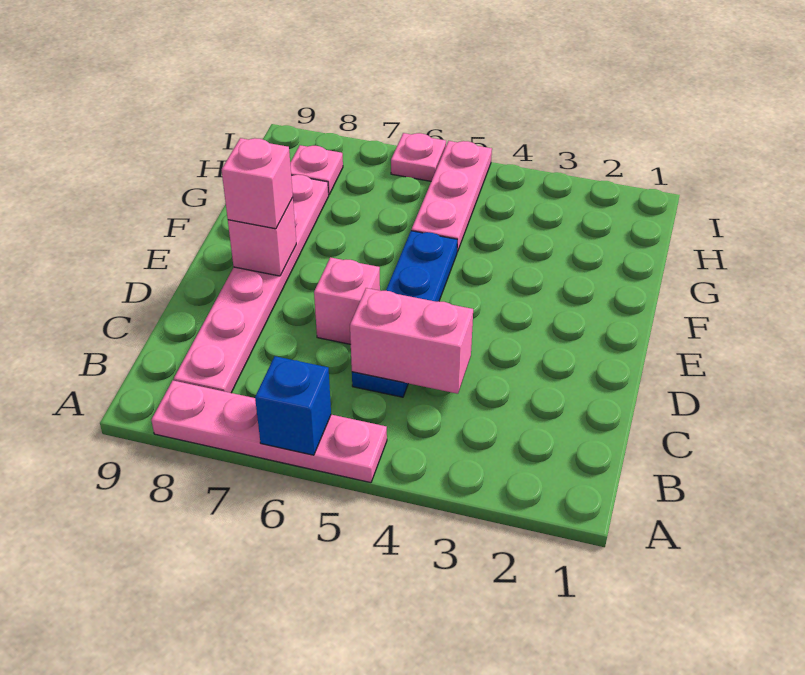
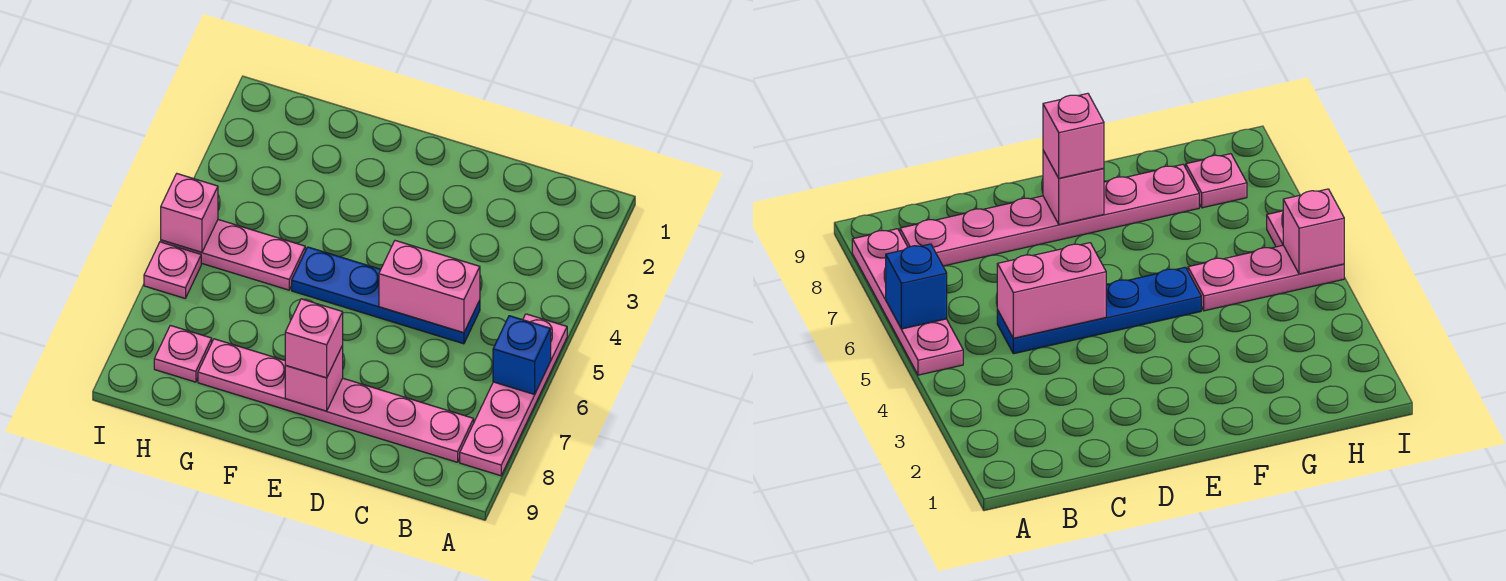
pink 1x2 brick [350,288,473,394] -> pink 1x2 brick turned to [379,241,480,333]
pink 1x1 brick [314,257,380,344] -> pink 1x1 brick moved to [161,174,218,252]

